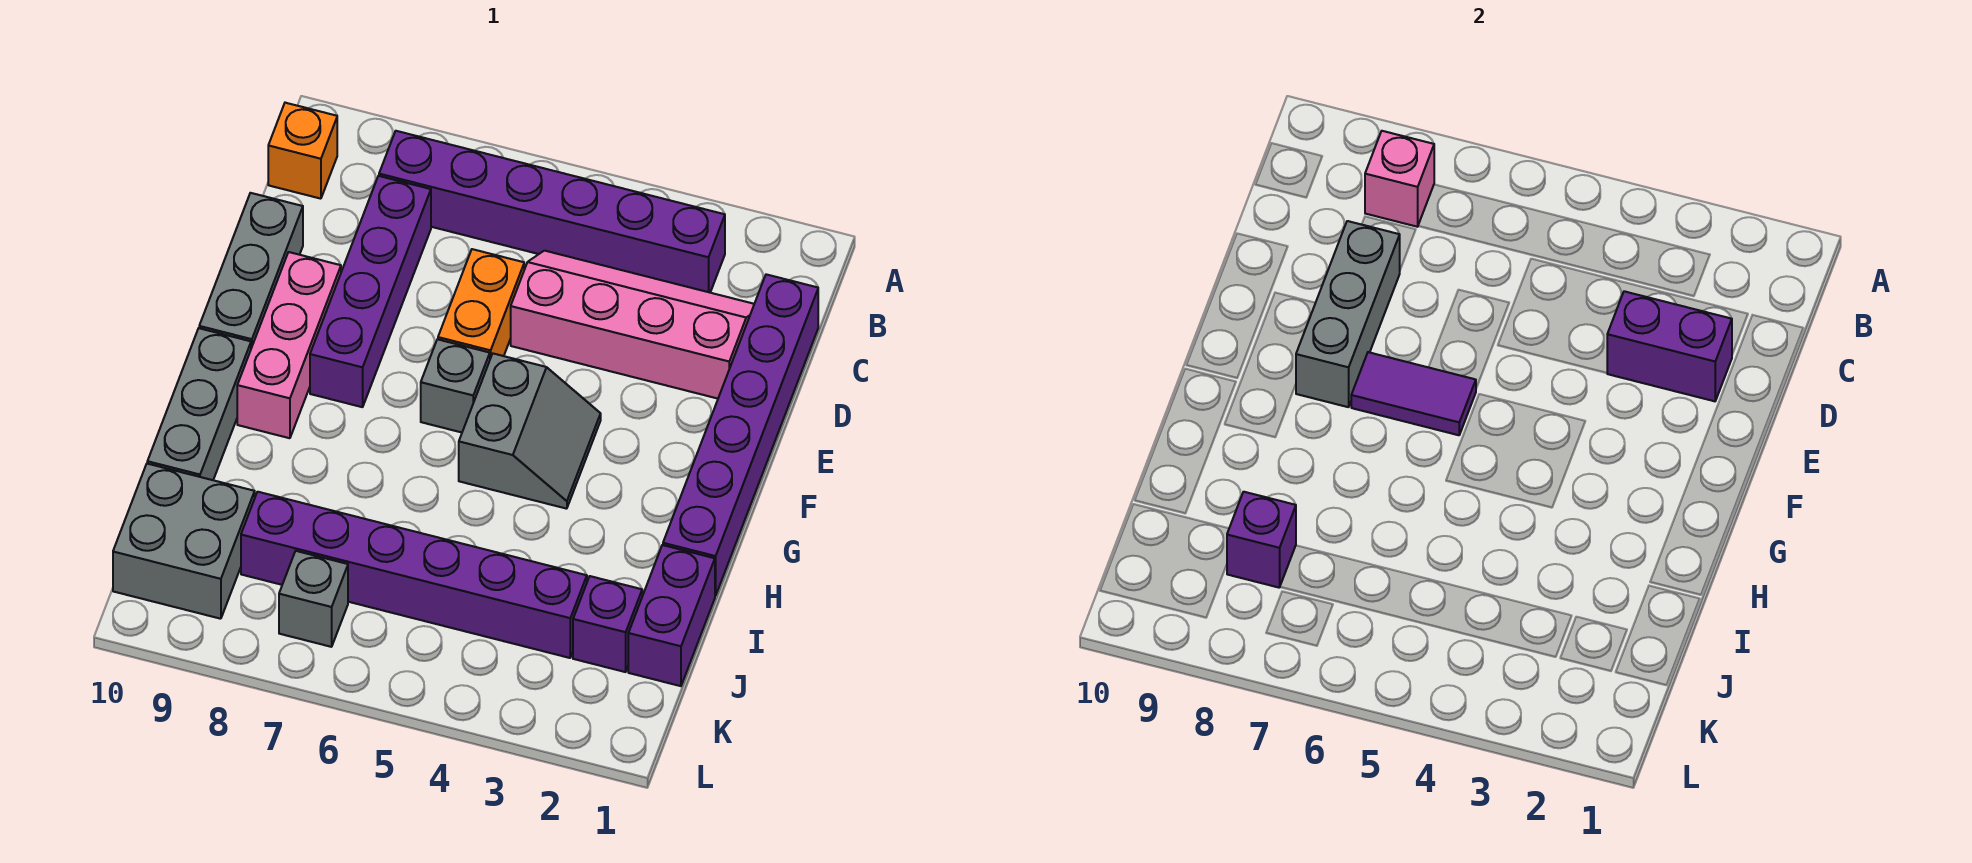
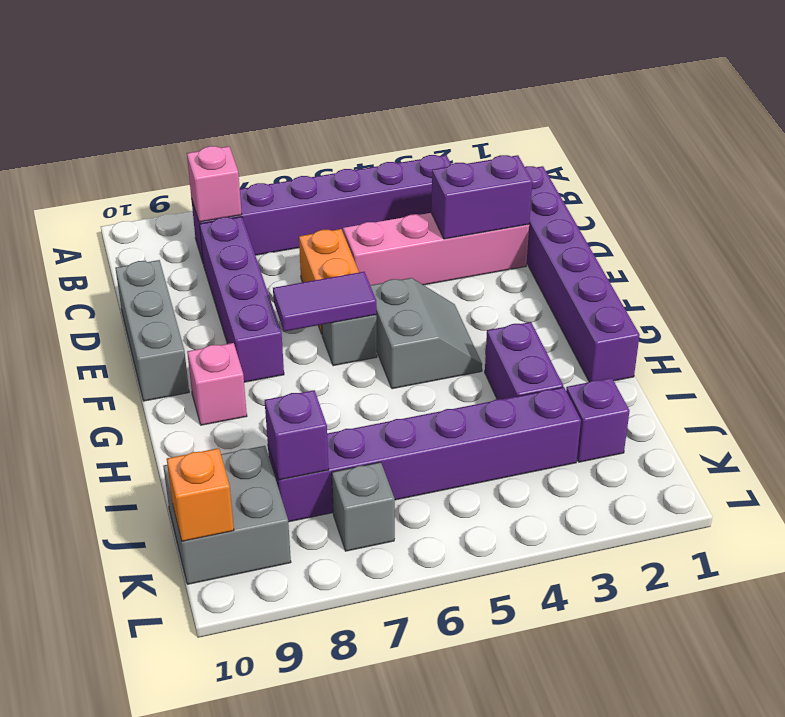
orange 1x1 brick [268,103,337,199] -> orange 1x1 brick moved to [167,448,234,541]
grey 1x3 brick [1296,221,1400,407] -> none
pink 1x3 brick [237,252,341,438] -> pink 1x1 brick [187,343,247,425]
grey 1x3 brick [147,328,251,480] -> none
purple 1x2 brick [628,545,715,686] -> purple 1x2 brick moved to [485,322,563,399]

